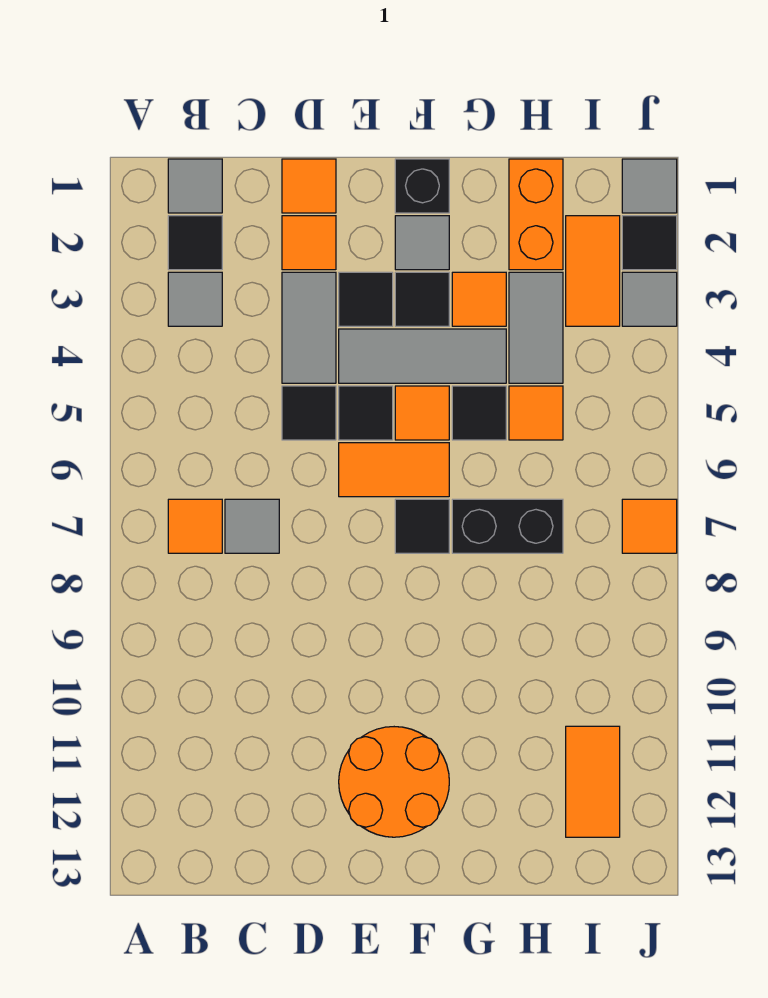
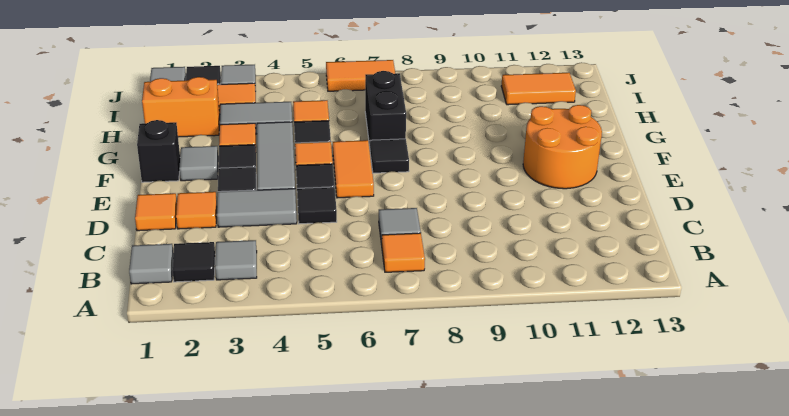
orange 1x1 tile [622,499,677,553] -> orange 1x2 tile [326,60,395,91]

